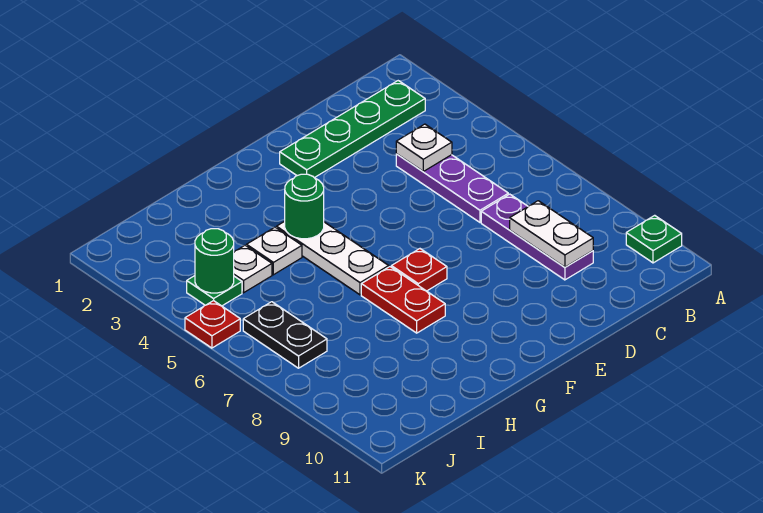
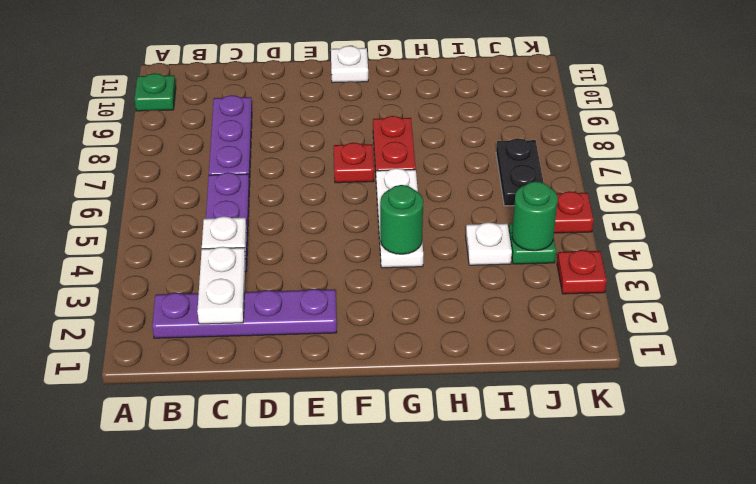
green 1x4 plate [280,81,425,178] -> purple 1x4 plate [152,289,337,338]
white 1x2 plate [510,201,593,267] -> white 1x2 plate moved to [197,247,246,324]
white 1x1 plate [247,227,302,275] -> white 1x1 plate moved to [331,46,368,83]
none -> red 1x1 plate [557,250,607,294]

